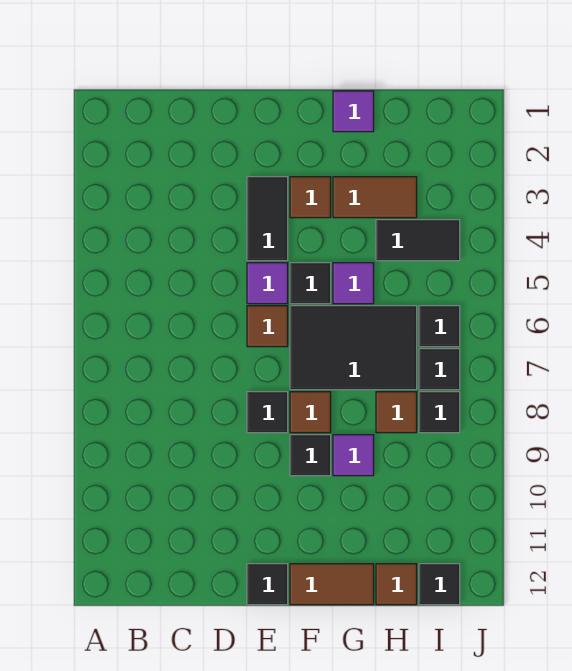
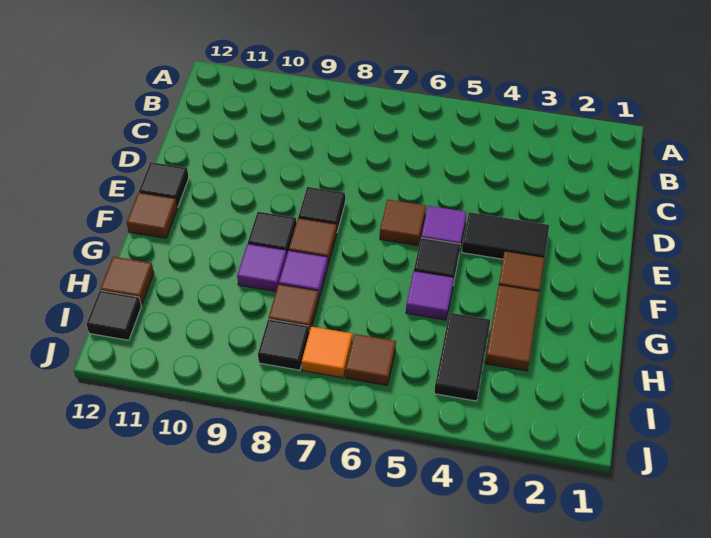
black 2x3 tile [290,306,417,390] -> none
brown 1x2 tile [290,564,374,605] -> brown 1x1 tile [127,192,178,238]
purple 1x1 tile [333,91,374,132] -> purple 1x1 tile moved to [279,251,328,298]
black 1x1 tile [419,306,460,347] -> brown 1x1 tile [346,334,396,386]
black 1x1 tile [419,349,460,390] -> orange 1x1 tile [302,327,352,378]

